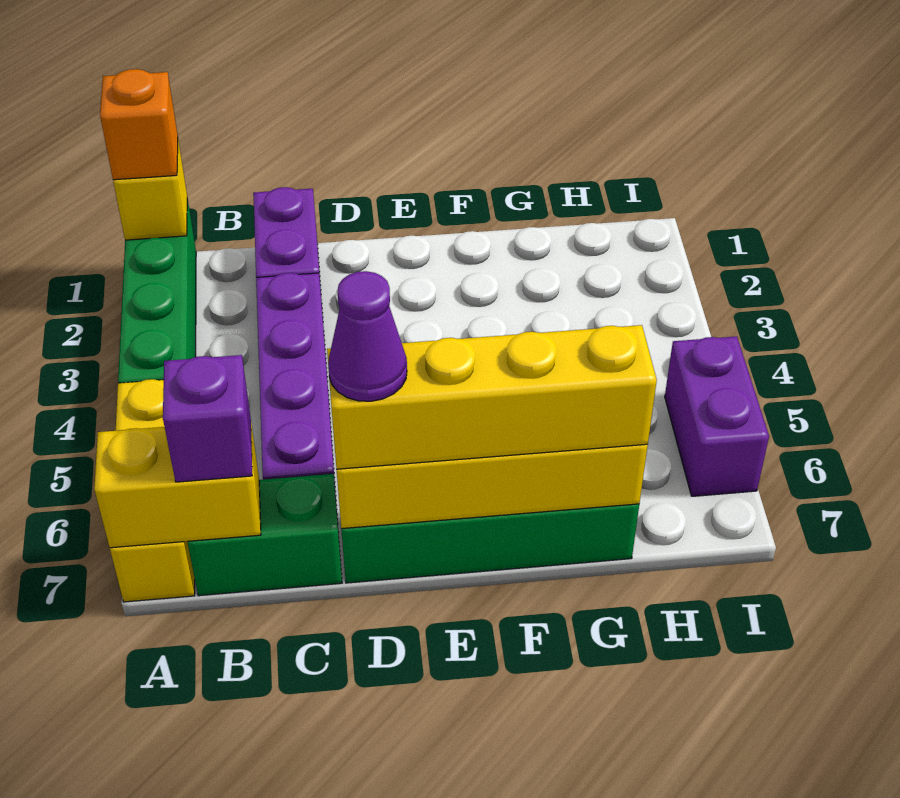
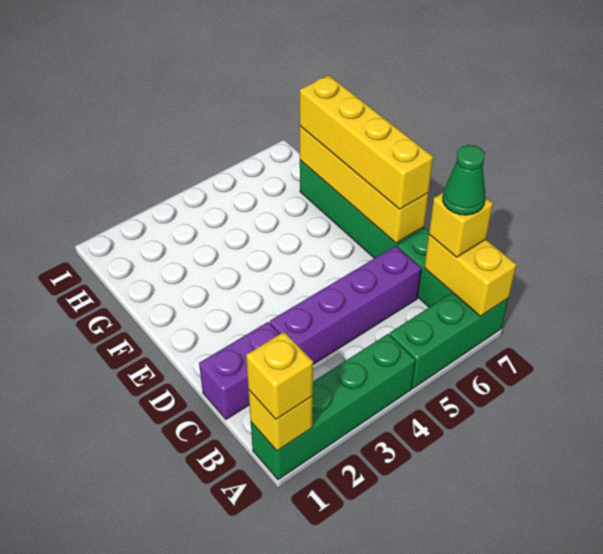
orange 1x1 brick [100,69,178,180] -> yellow 1x1 brick [246,332,313,419]
yellow 1x3 brick [110,379,195,602] -> green 1x3 brick [389,292,509,388]
purple 1x1 brick [163,355,252,482] -> yellow 1x1 brick [429,193,493,257]
none -> green 1x1 cone [443,145,485,215]
purple 1x1 cone [328,271,407,401] -> none
purple 1x2 brick [665,336,769,496] -> none

